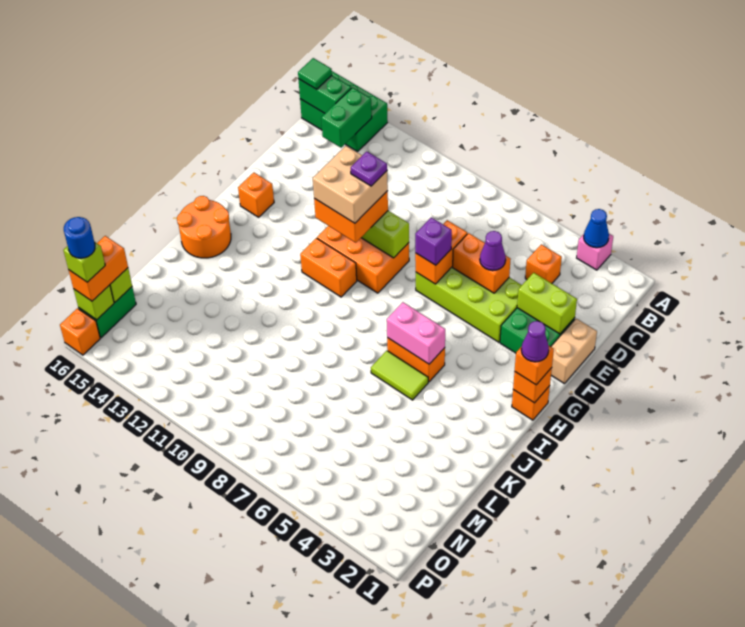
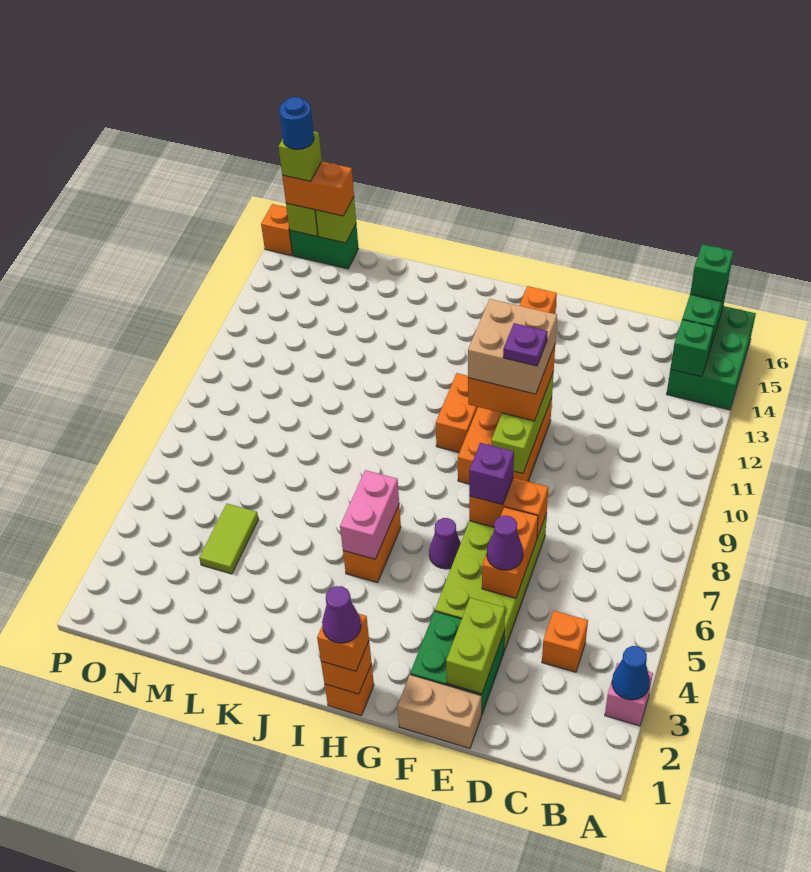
green 1x2 brick [321,88,372,148] -> green 1x1 brick [670,320,714,377]
green 1x1 tile [298,58,332,89] -> green 1x1 brick [690,244,734,301]
none -> purple 1x1 cone [429,518,461,569]
orange 2x2 round brick [177,196,231,258] -> none
lime 1x2 tile [371,351,428,400] -> lime 1x2 tile moved to [199,504,259,574]

